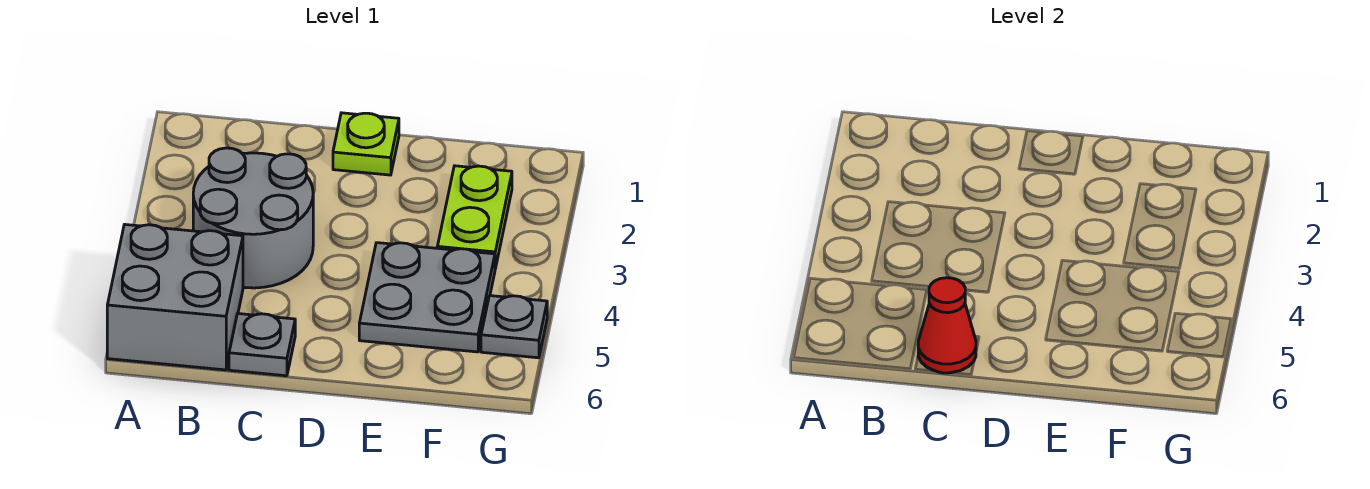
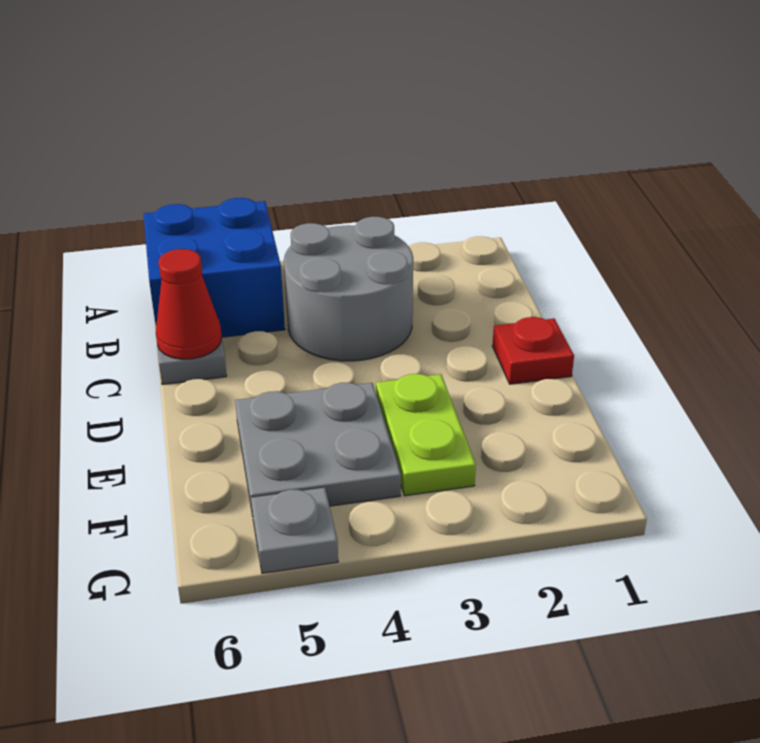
grey 2x2 brick [107,224,243,370] -> blue 2x2 brick [144,198,285,337]
lime 1x1 plate [333,113,399,175] -> red 1x1 plate [492,317,574,384]
lime 1x2 plate [437,166,512,269] -> lime 1x2 plate turned to [376,374,476,496]

